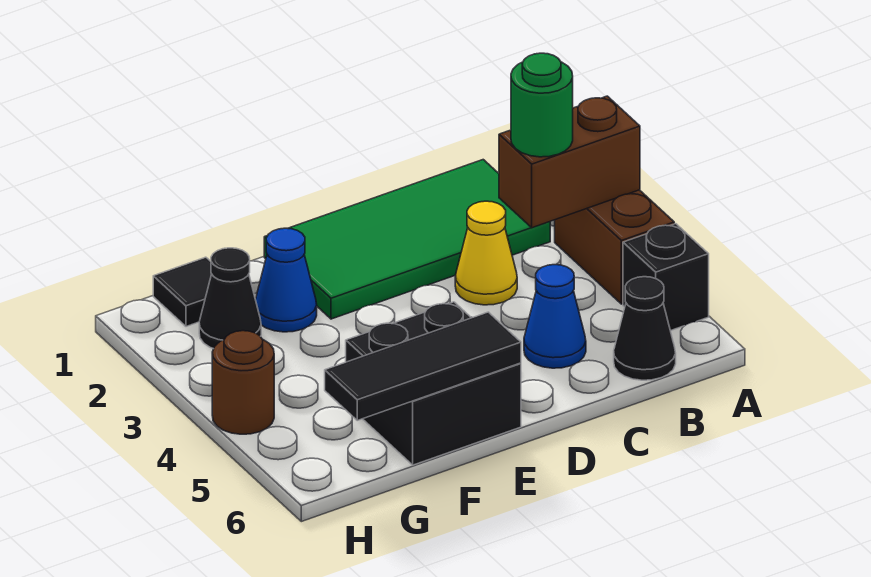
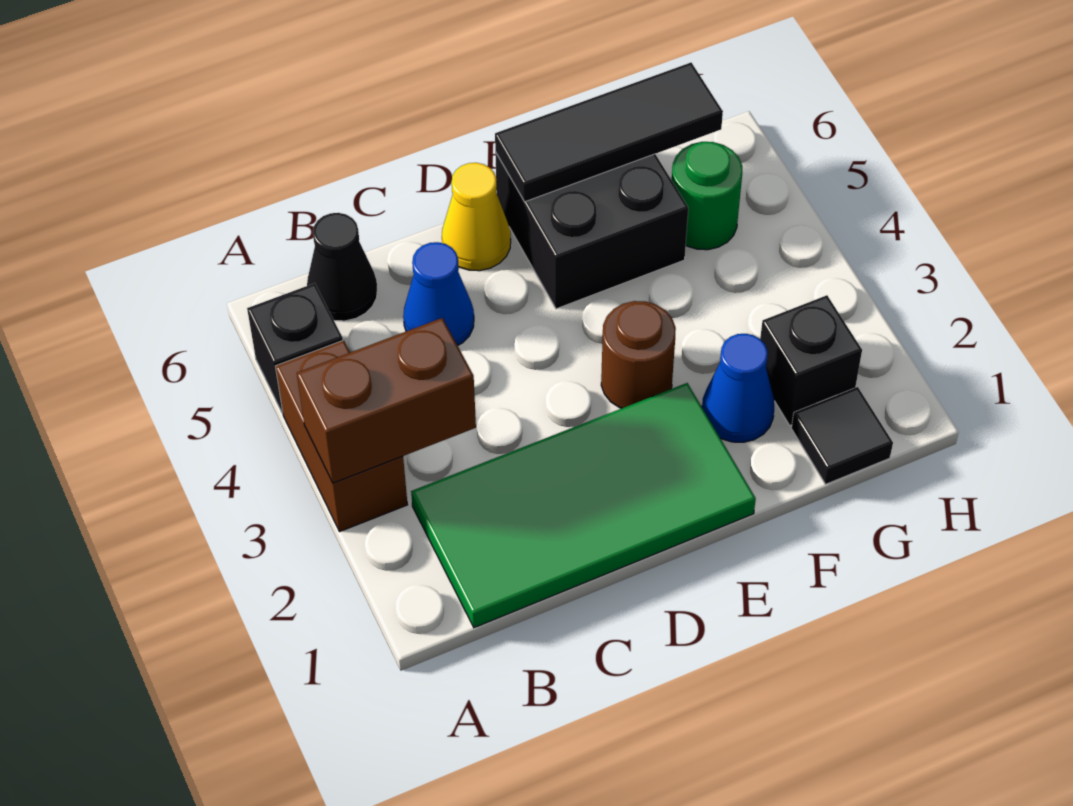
green 1x1 round brick [511,53,573,157] -> green 1x1 round brick moved to [672,142,742,250]
yellow 1x1 cone [455,201,517,305] -> yellow 1x1 cone moved to [442,163,511,271]
black 1x1 cone [199,248,261,349] -> black 1x1 brick [760,295,862,425]
brown 1x1 round brick [212,331,274,434] -> brown 1x1 round brick moved to [601,301,676,408]

